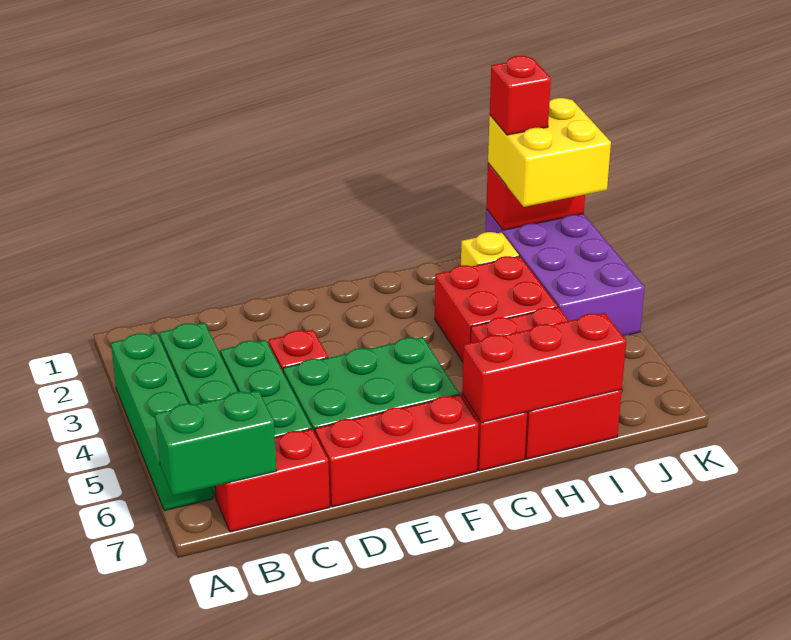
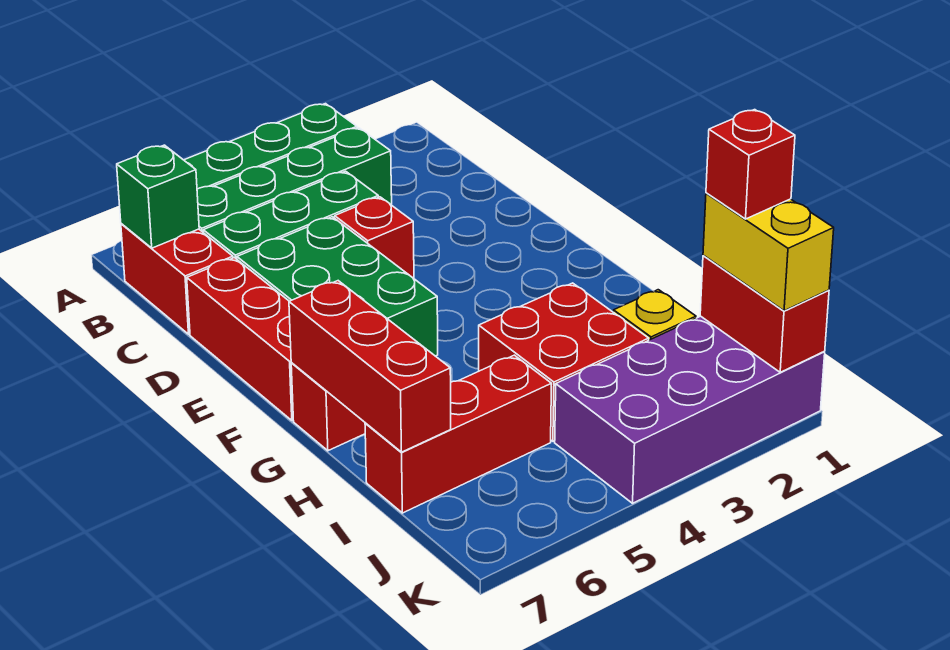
green 1x2 brick [155,390,277,496] -> green 1x1 brick [117,145,199,248]
red 2x3 brick [471,307,622,459] -> red 1x3 brick [365,355,552,513]
yellow 2x2 brick [488,98,611,207] -> yellow 1x2 brick [703,193,834,311]

